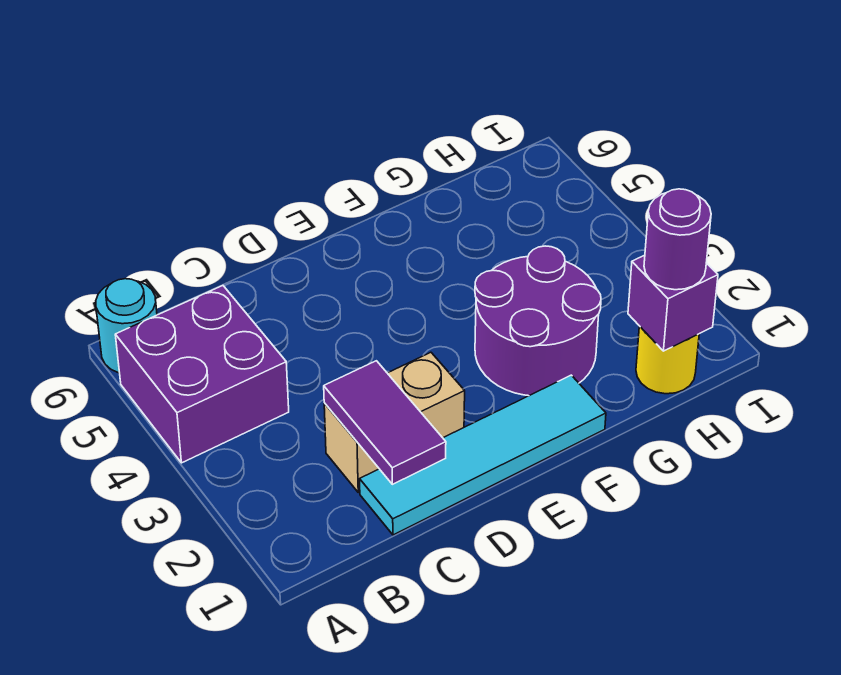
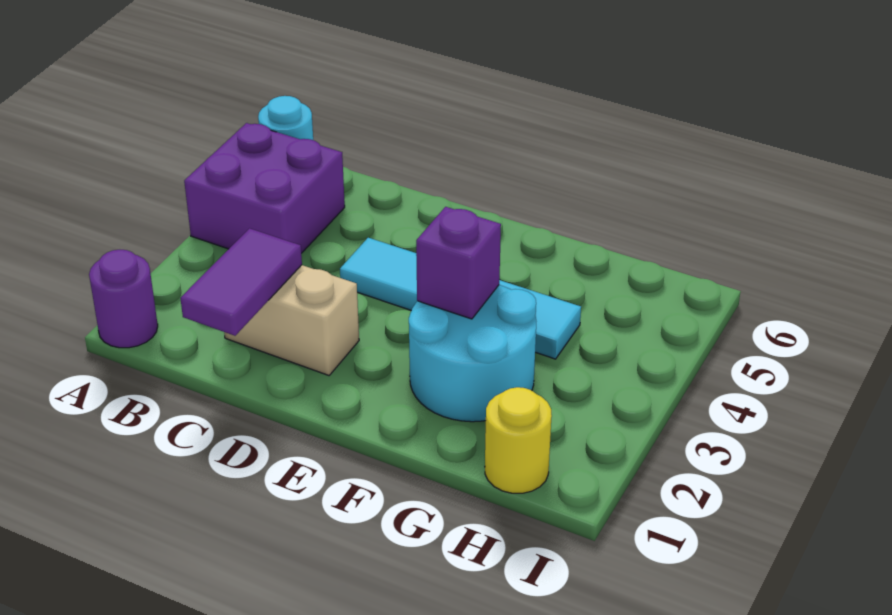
cyan 1x4 tile [360,375,606,535] -> cyan 1x4 tile moved to [340,238,581,359]
purple 2x2 round brick [475,246,601,396] -> cyan 2x2 round brick [409,285,536,422]
purple 1x1 brick [628,255,718,351] -> purple 1x1 brick moved to [416,207,501,319]
purple 1x1 round brick [644,189,711,290] -> purple 1x1 round brick moved to [89,250,158,348]

